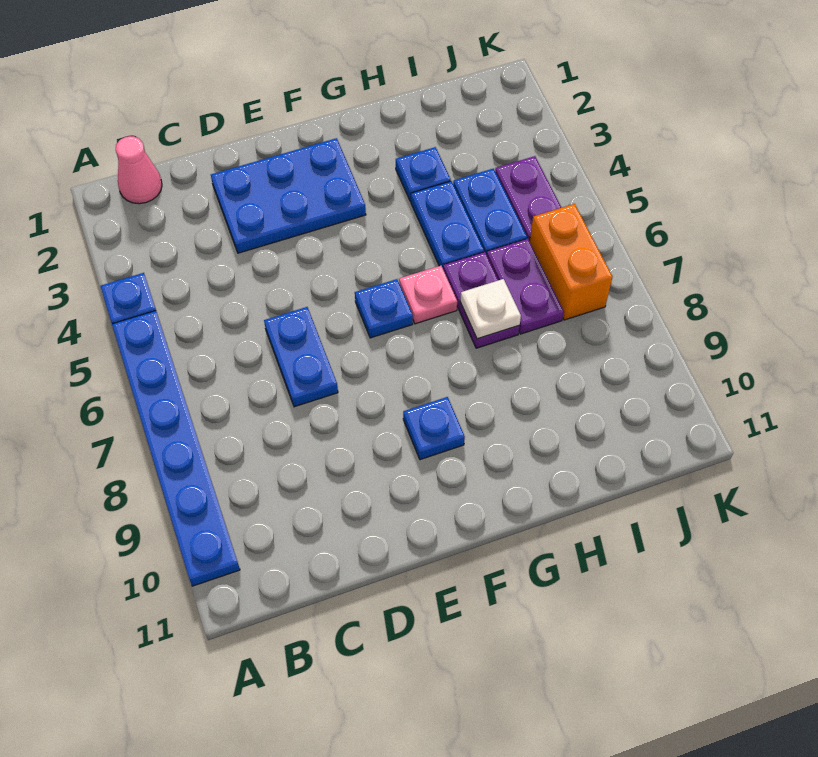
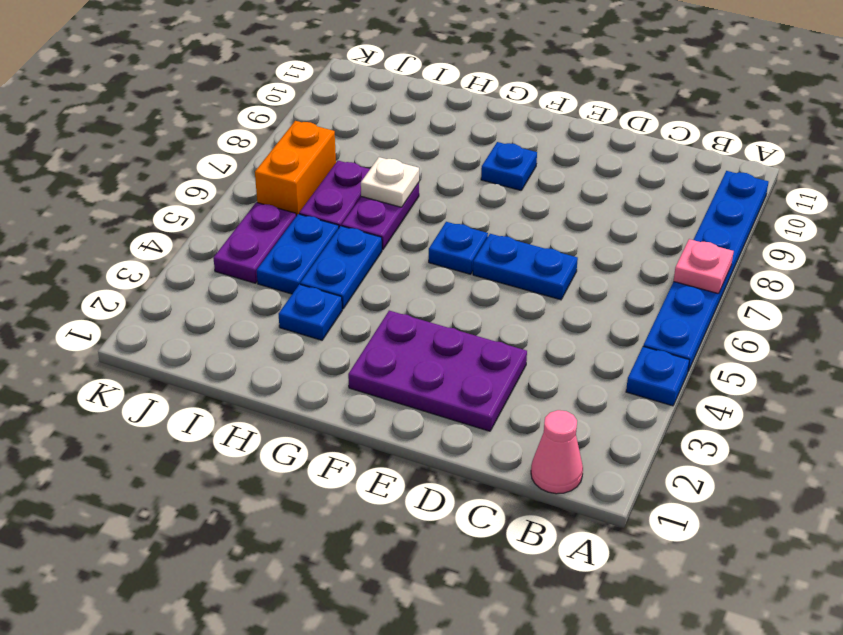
blue 2x3 plate [211,138,366,253] -> purple 2x3 plate [348,311,527,431]
blue 1x2 plate [264,307,338,407] -> blue 1x2 plate turned to [473,234,578,300]
pink 1x1 plate [399,266,457,324] -> pink 1x1 plate moved to [674,239,734,294]

